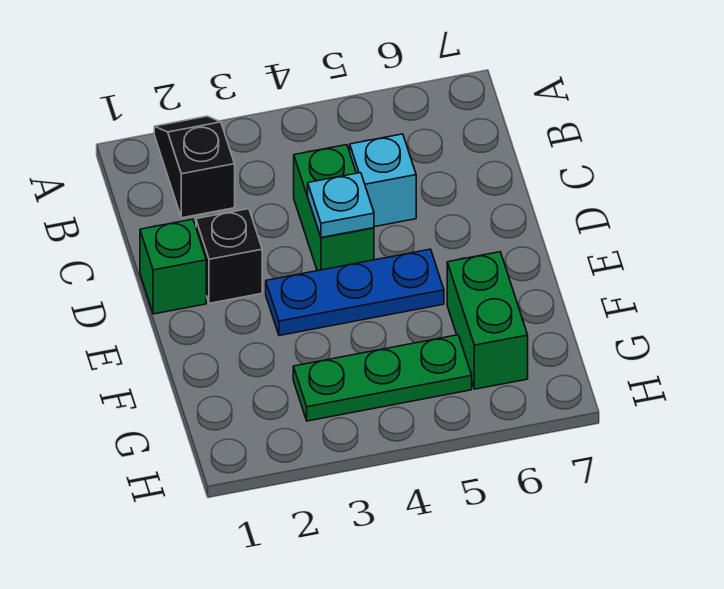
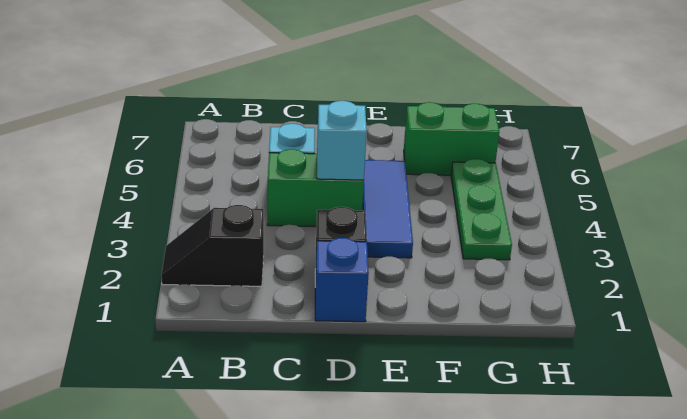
green 1x1 brick [140,219,206,314] -> blue 1x1 brick [315,238,369,322]
cyan 1x1 plate [308,173,374,238] -> cyan 1x1 brick [317,101,367,180]
blue 1x3 plate [266,249,444,336] -> blue 1x3 tile [362,160,413,258]

